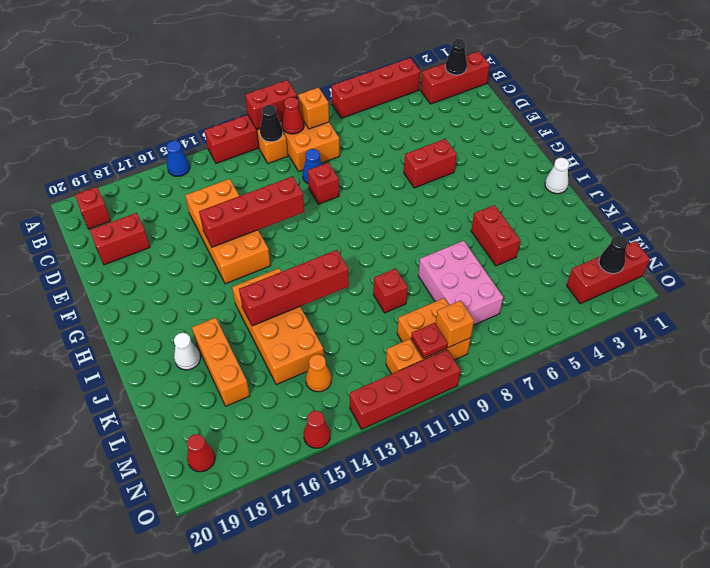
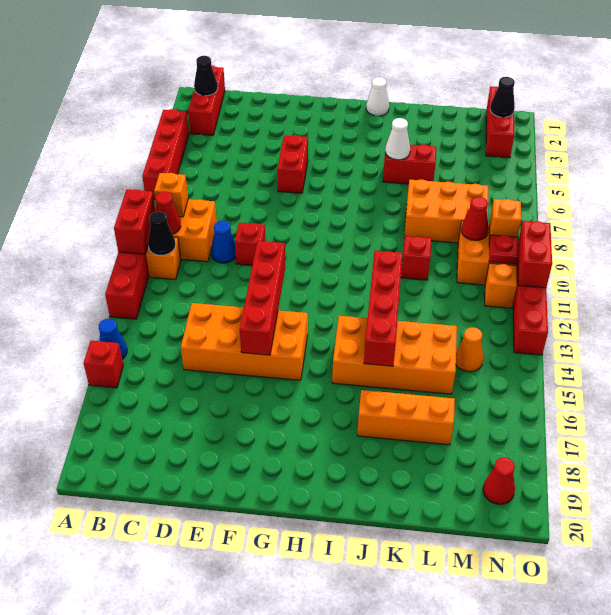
red 1x1 brick [75,187,111,229] -> red 1x1 brick moved to [84,341,123,388]
red 1x2 brick [90,213,150,265] -> red 1x2 brick moved to [518,221,552,288]
white 1x1 cone [174,333,200,370] -> white 1x1 cone moved to [385,118,410,160]
pink 2x3 brick [418,241,503,325] -> orange 2x3 brick [404,180,488,243]
red 1x1 cone [304,411,330,448] -> red 1x1 cone moved to [461,197,489,240]

